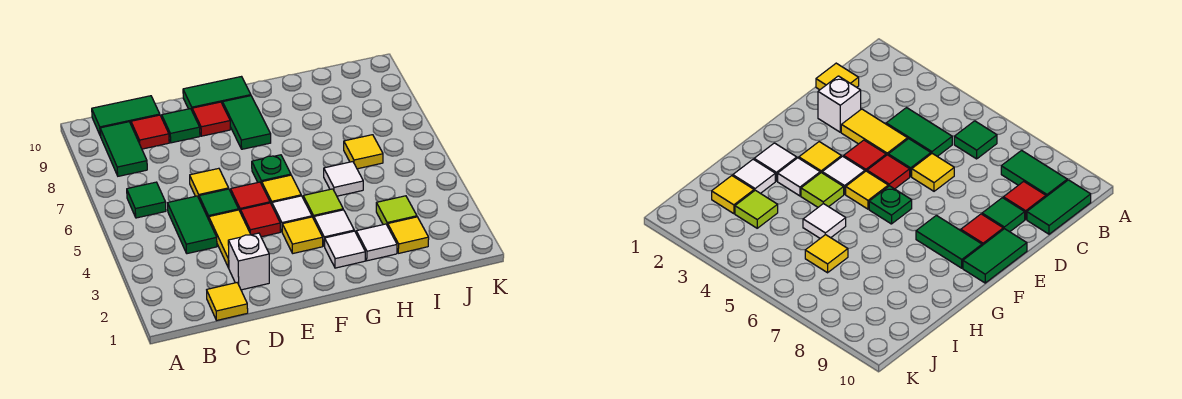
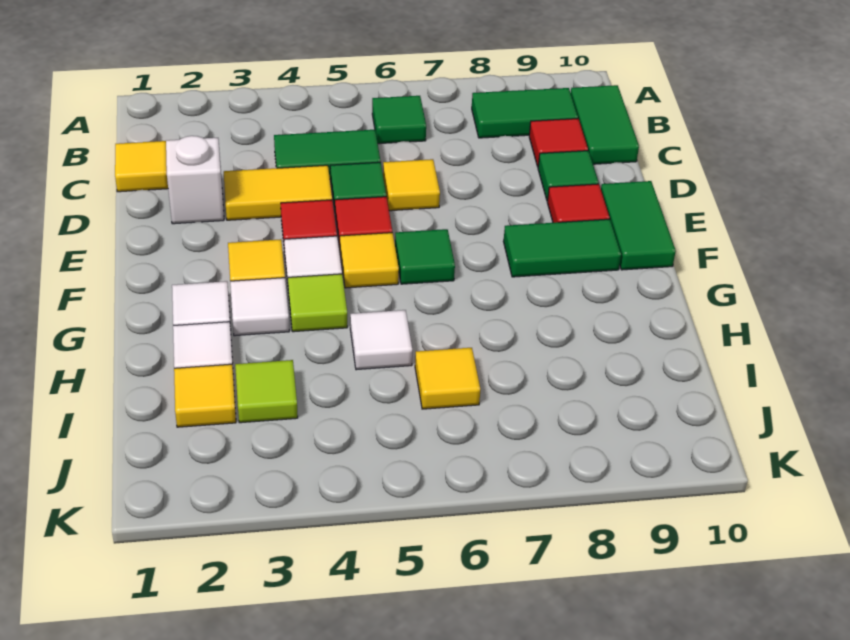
green 1x1 plate [252,155,291,184] -> green 1x1 tile [395,229,455,284]

